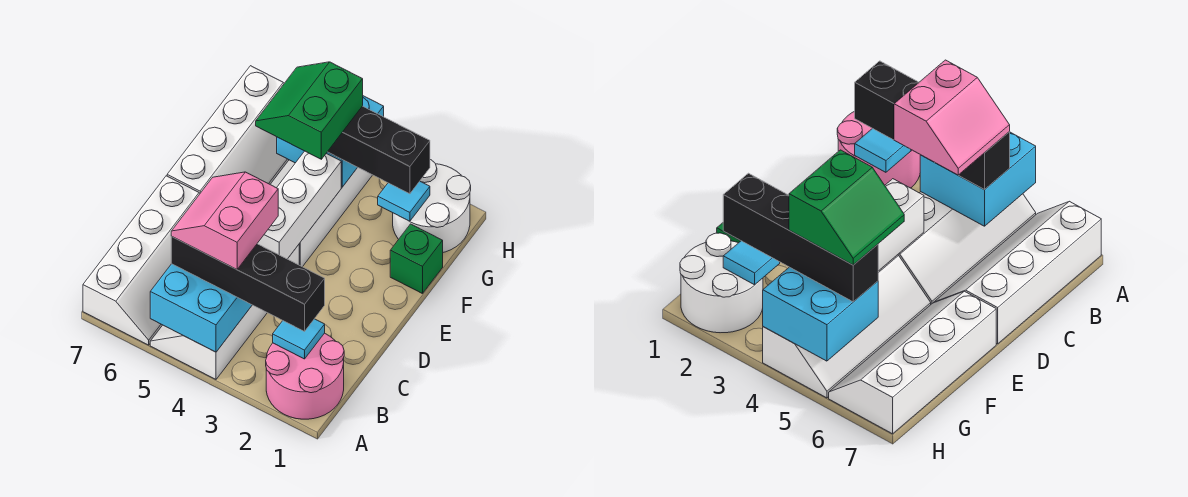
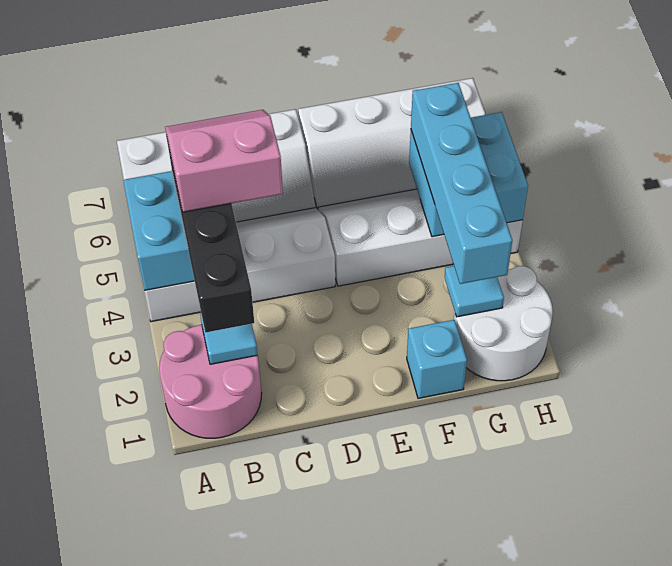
white 1x3 brick [257,151,341,259] -> none
green 1x1 brick [390,224,443,294] -> cyan 1x1 brick [407,320,467,398]
green 2x2 slope [256,62,363,159] -> none
black 1x4 brick [328,106,430,194] -> cyan 1x4 brick [411,83,512,284]

